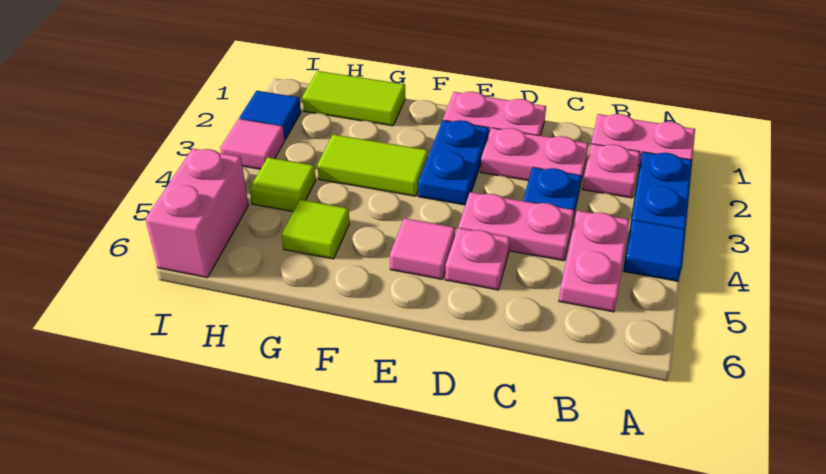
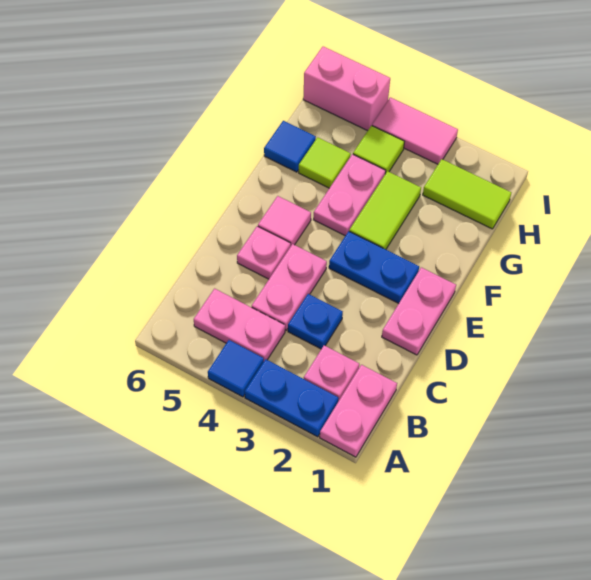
pink 1x2 plate [481,128,589,186] -> pink 1x2 plate moved to [314,154,386,236]
lime 1x2 tile [303,71,405,126] -> lime 1x2 tile turned to [423,159,511,229]
blue 1x1 tile [239,91,301,140] -> blue 1x1 tile moved to [264,121,316,172]
pink 1x1 tile [220,119,285,169] -> pink 1x2 tile [372,97,458,164]

